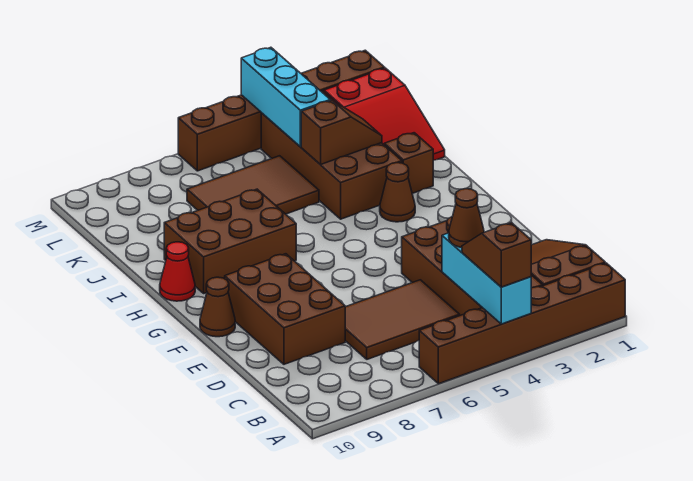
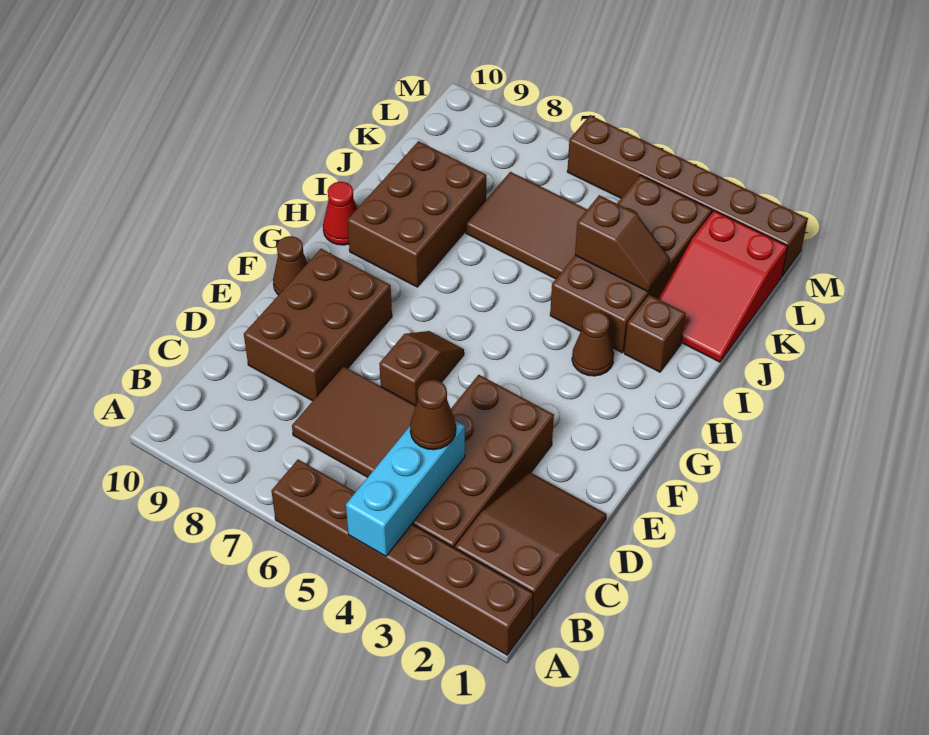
brown 1x2 slope [462,223,531,287] -> brown 1x2 slope moved to [379,331,464,405]
brown 2x3 brick [164,189,296,293] -> brown 2x3 brick turned to [347,141,486,287]
cyan 1x3 brick [241,47,330,147] -> none

